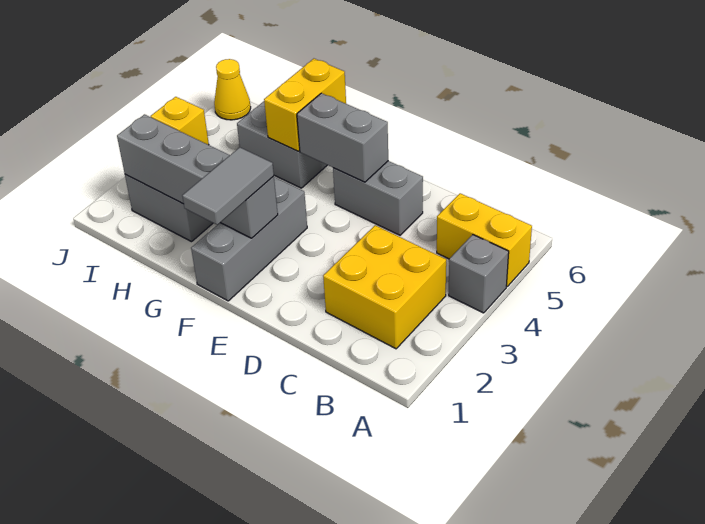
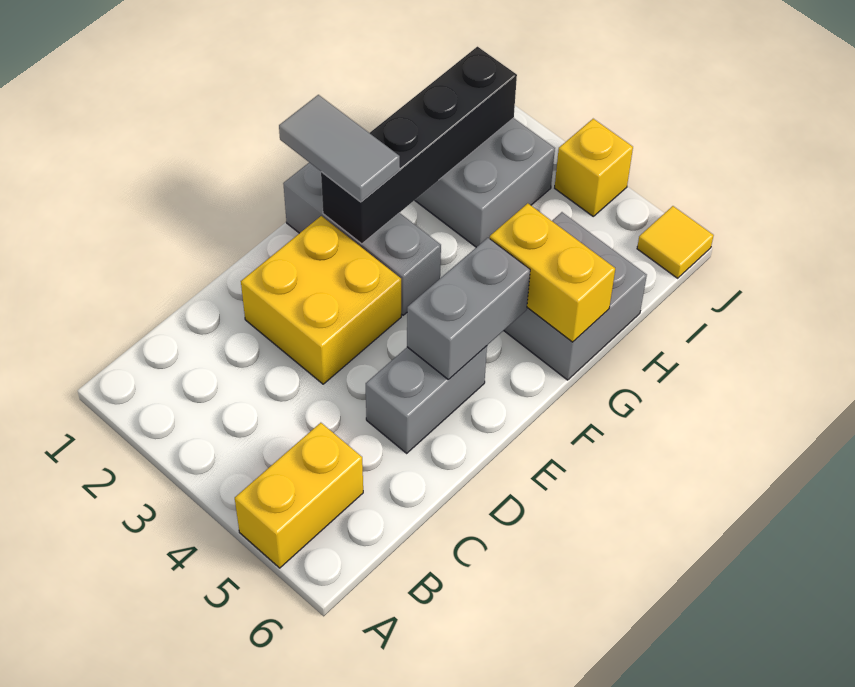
grey 1x1 brick [449,235,509,313] -> none
yellow 2x2 brick [323,225,446,349] -> yellow 2x2 brick moved to [241,216,401,384]
grey 1x4 brick [117,114,278,238] -> black 1x4 brick [321,47,517,244]
yellow 1x1 cone [214,59,251,120] -> yellow 1x1 tile [637,206,714,278]

